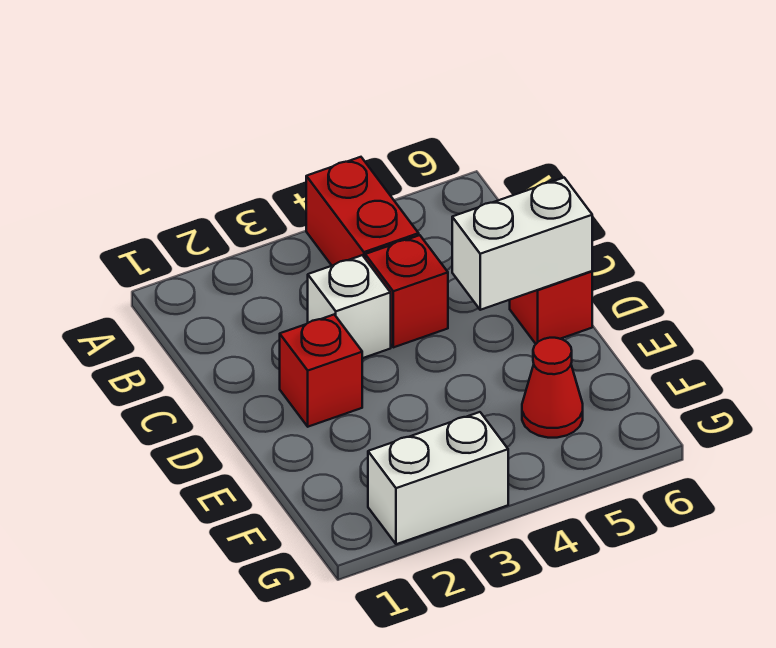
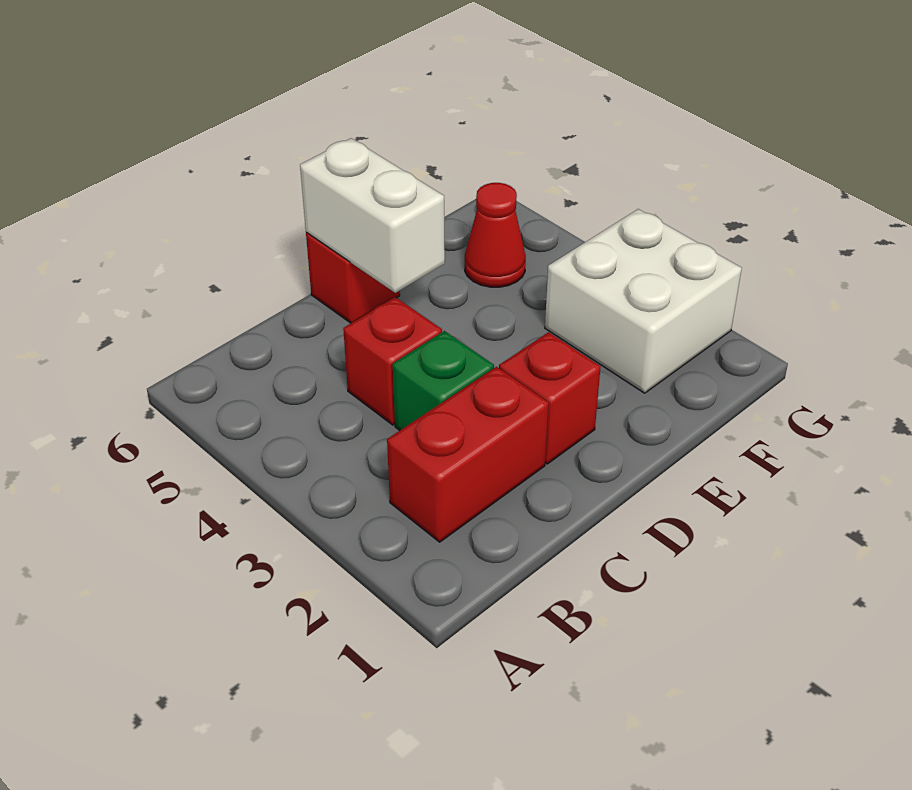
red 1x2 brick [306,157,419,266] -> red 1x2 brick moved to [387,367,549,542]
white 1x1 brick [308,255,391,358] -> green 1x1 brick [393,331,494,430]
white 1x2 brick [368,412,508,544] -> white 2x2 brick [545,209,742,393]

